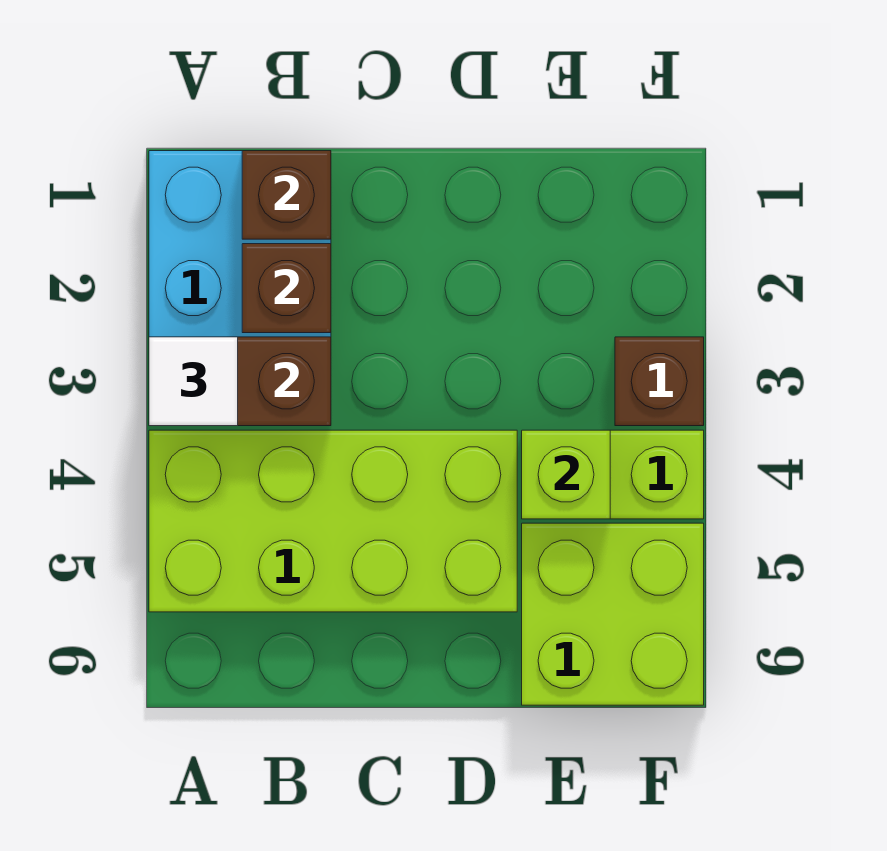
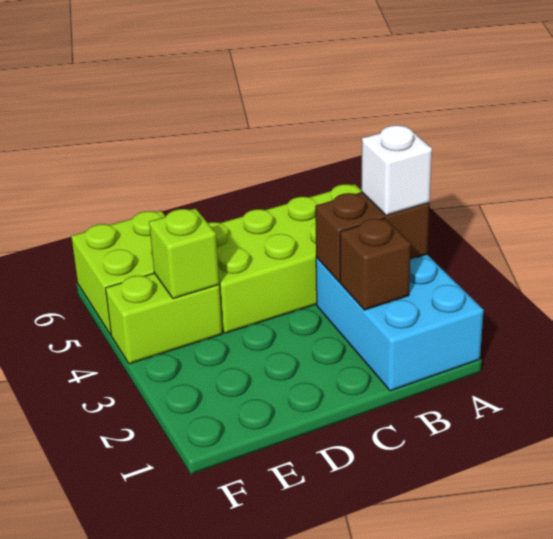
white 1x1 tile [149,337,238,426] -> white 1x1 brick [361,125,432,215]
brown 1x1 brick [242,151,331,239] -> none
brown 1x1 brick [615,337,704,426] -> none

